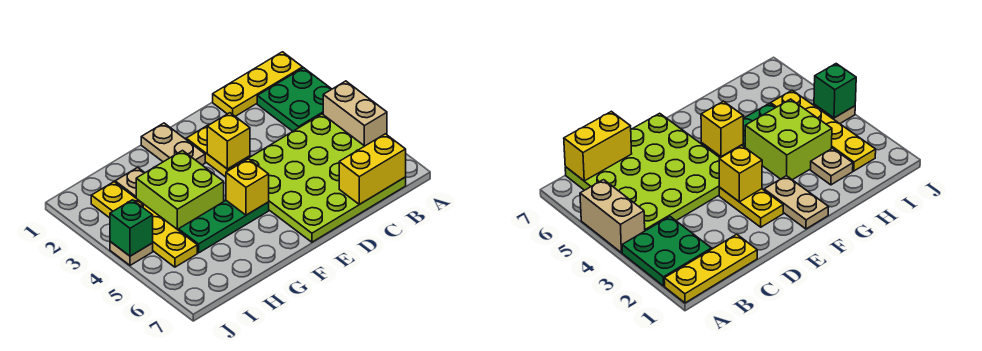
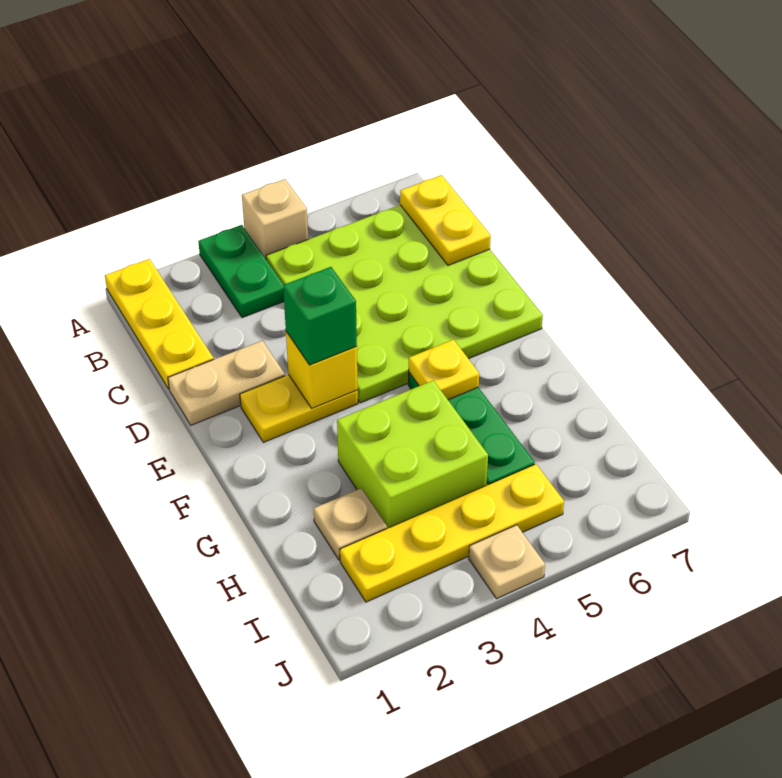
green 2x2 plate [257,68,332,131] -> green 1x2 plate [198,225,284,318]
tan 1x2 brick [323,81,387,146] -> tan 1x1 brick [242,179,308,259]
yellow 1x2 brick [339,134,406,204] -> yellow 1x2 plate [400,175,491,265]
tan 1x2 plate [141,123,205,165] -> tan 1x2 plate moved to [168,341,285,425]
yellow 1x1 brick [226,159,269,215] -> yellow 1x1 plate [409,340,479,400]
green 1x1 brick [110,200,153,256] -> green 1x1 brick moved to [283,267,357,365]

